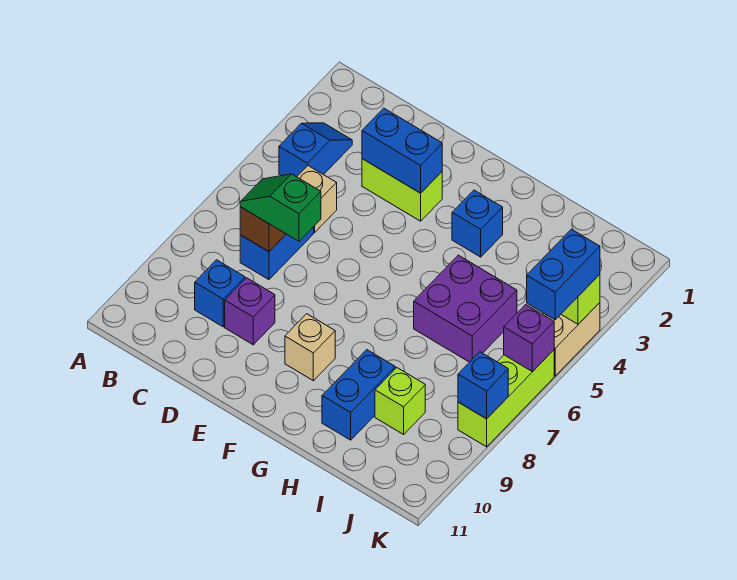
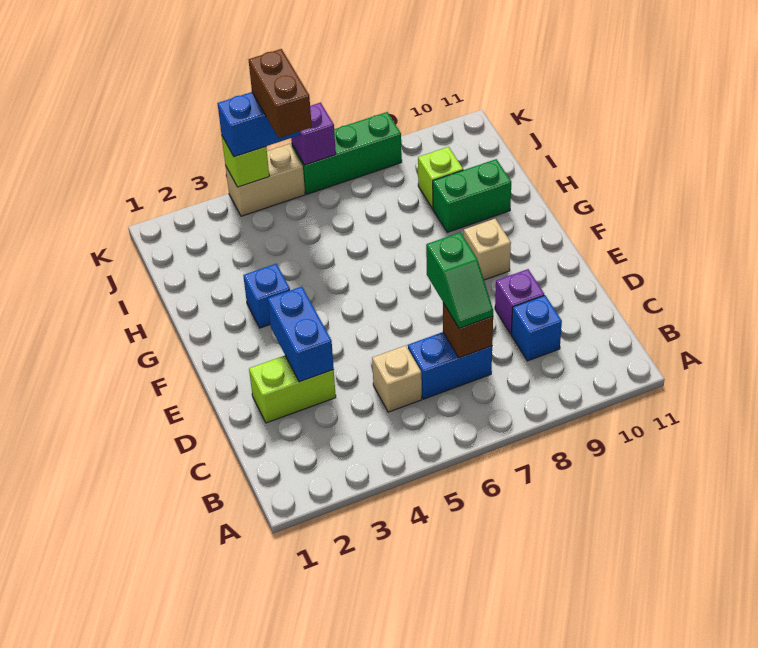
blue 1x2 slope [279,123,352,177] -> none
lime 1x2 brick [362,159,442,221] -> lime 1x2 brick turned to [249,356,336,423]
purple 2x2 brick [414,255,517,362] -> none
blue 1x2 brick [322,350,395,440] -> green 1x2 brick [433,159,511,232]
none -> brown 1x2 brick [249,49,312,138]
lime 1x3 brick [458,350,554,447] -> green 1x3 brick [292,112,402,194]
blue 1x1 brick [458,352,508,419] -> none

